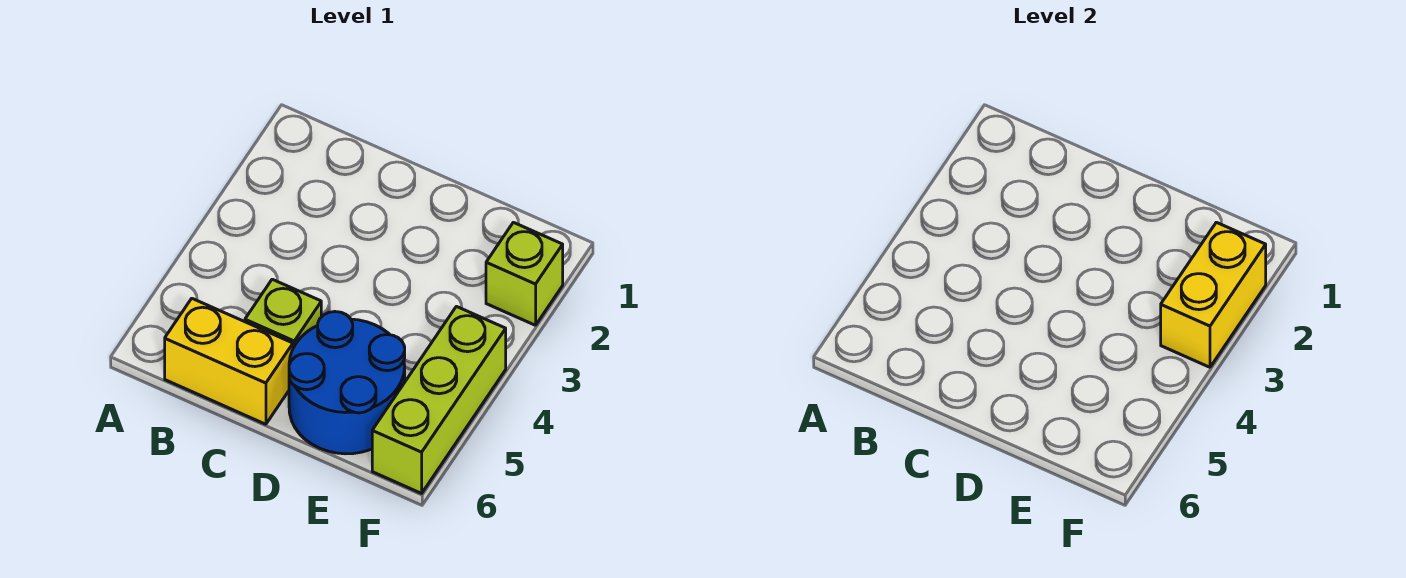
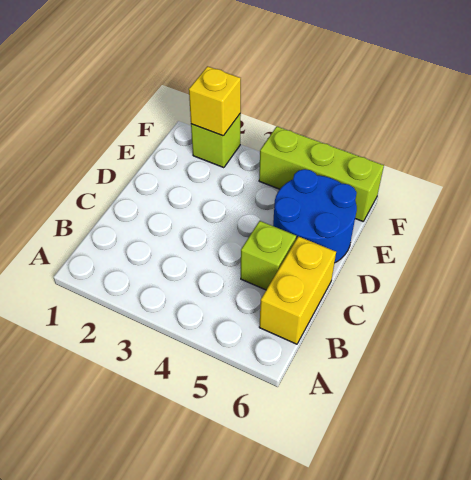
yellow 1x2 brick [1161,222,1266,367] -> yellow 1x1 brick [189,66,241,136]

